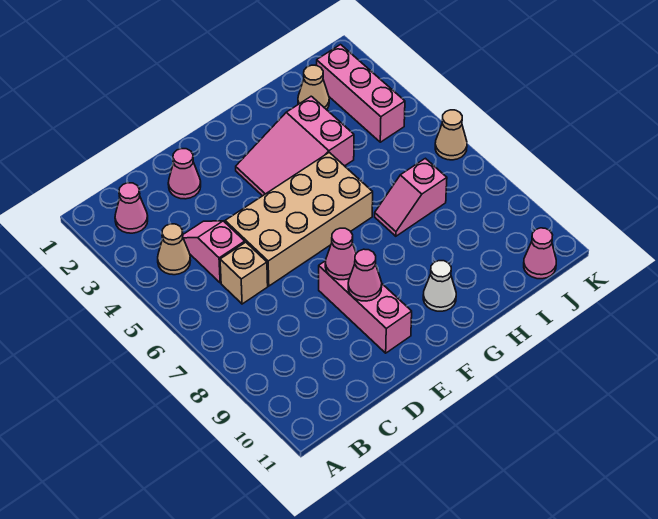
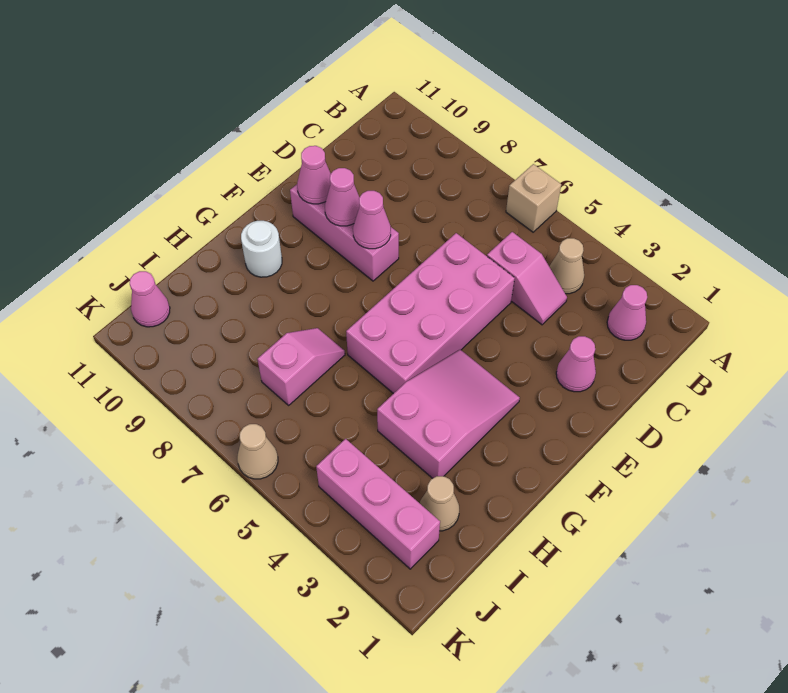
tan 1x1 brick [220,242,268,304] -> tan 1x1 brick moved to [506,164,561,232]
tan 2x4 brick [225,152,373,286] -> pink 2x4 brick [346,233,515,394]
none -> pink 1x1 cone [297,146,331,204]
white 1x1 cone [423,261,456,311] -> white 1x1 round brick [241,221,282,277]

